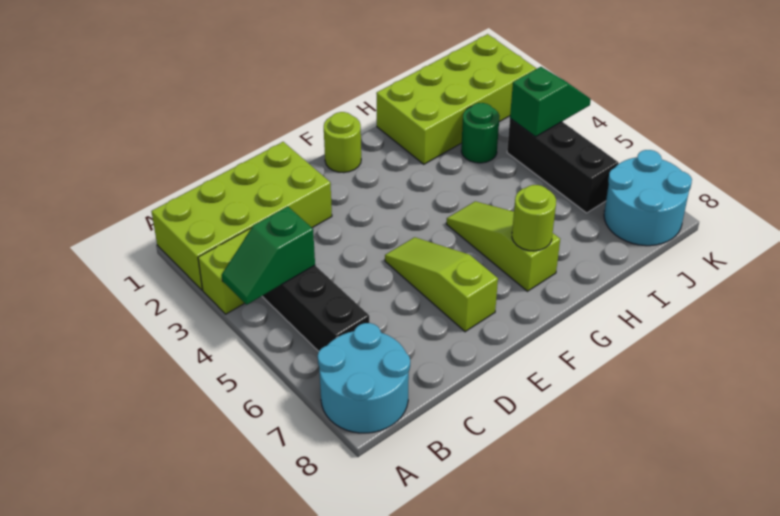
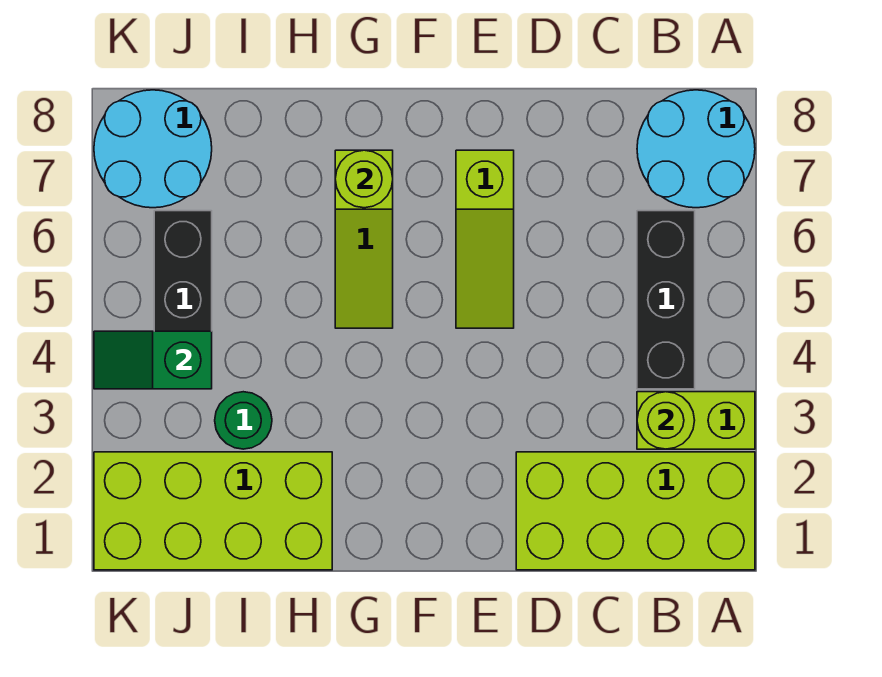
green 1x2 slope [222,207,315,305] -> none
lime 1x1 round brick [324,112,361,173] -> lime 1x1 round brick moved to [637,392,695,449]

